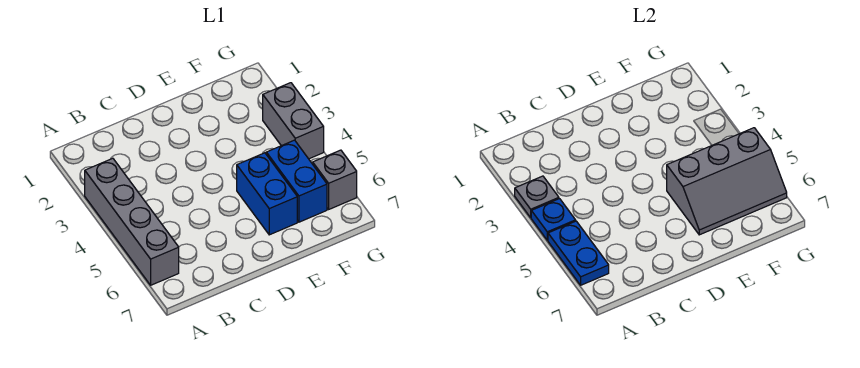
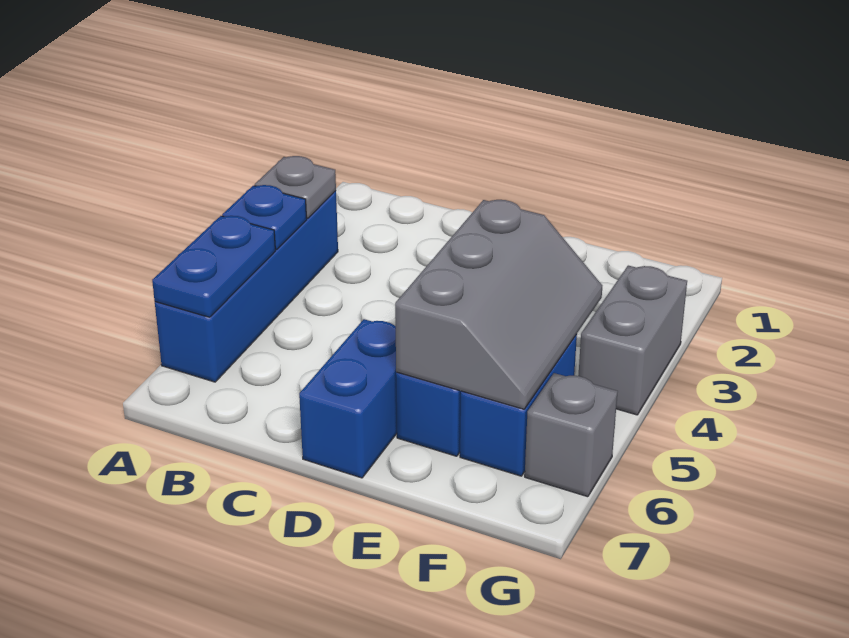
grey 1x4 brick [85,158,179,285] -> blue 1x4 brick [155,191,338,382]
none -> blue 1x2 brick [299,319,397,478]
grey 2x3 slope [667,128,787,235] -> grey 2x3 slope turned to [395,200,602,409]

